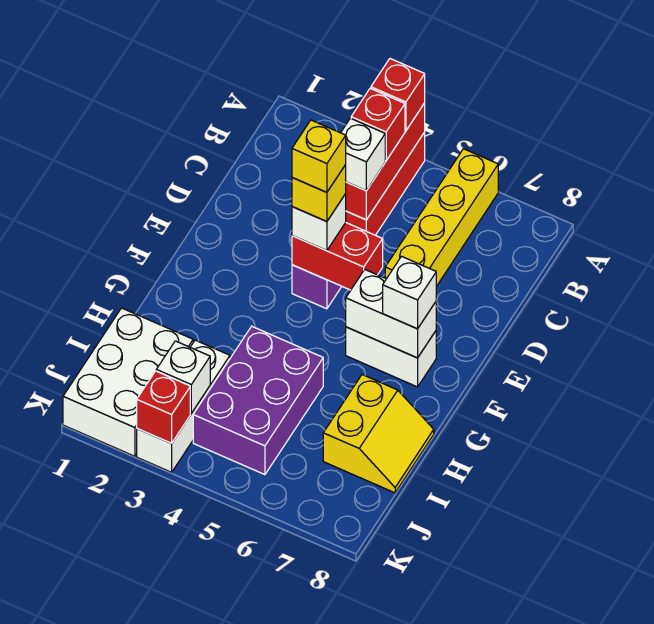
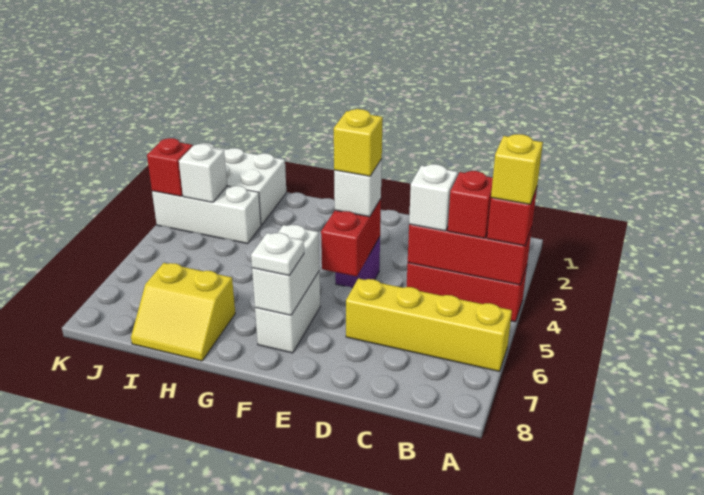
yellow 1x1 brick [292,120,346,192] -> yellow 1x1 brick moved to [491,134,543,204]
white 1x1 brick [383,256,436,329] -> white 1x1 plate [251,233,304,275]
purple 2x3 brick [193,326,323,475] -> none

